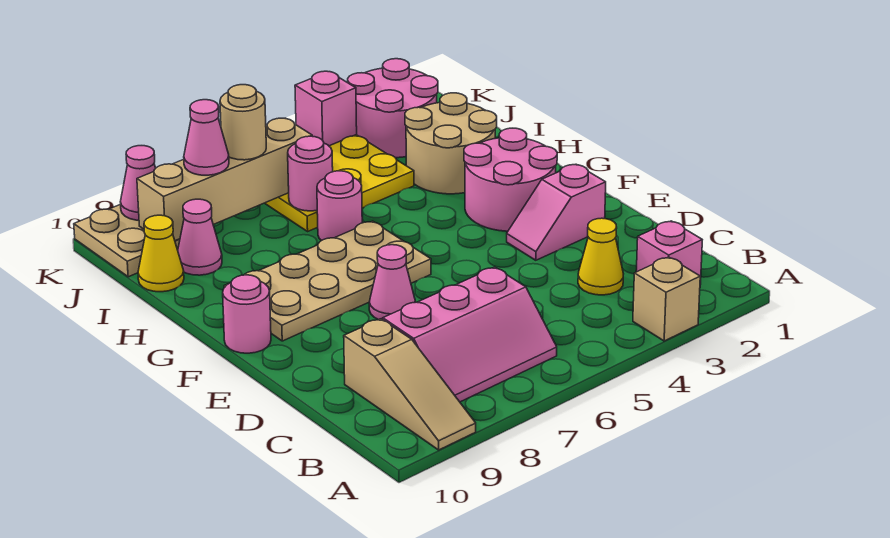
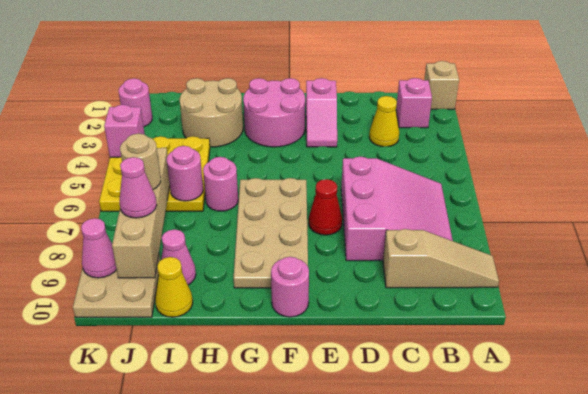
tan 1x1 brick [633,257,700,341] -> tan 1x1 brick moved to [424,61,459,109]
pink 2x3 slope [383,267,557,402] -> pink 3x3 slope [341,157,453,261]
pink 1x1 cone [369,245,415,320] -> red 1x1 cone [309,179,342,235]
pink 2x2 round brick [348,59,438,158] -> pink 1x1 round brick [119,79,152,127]

